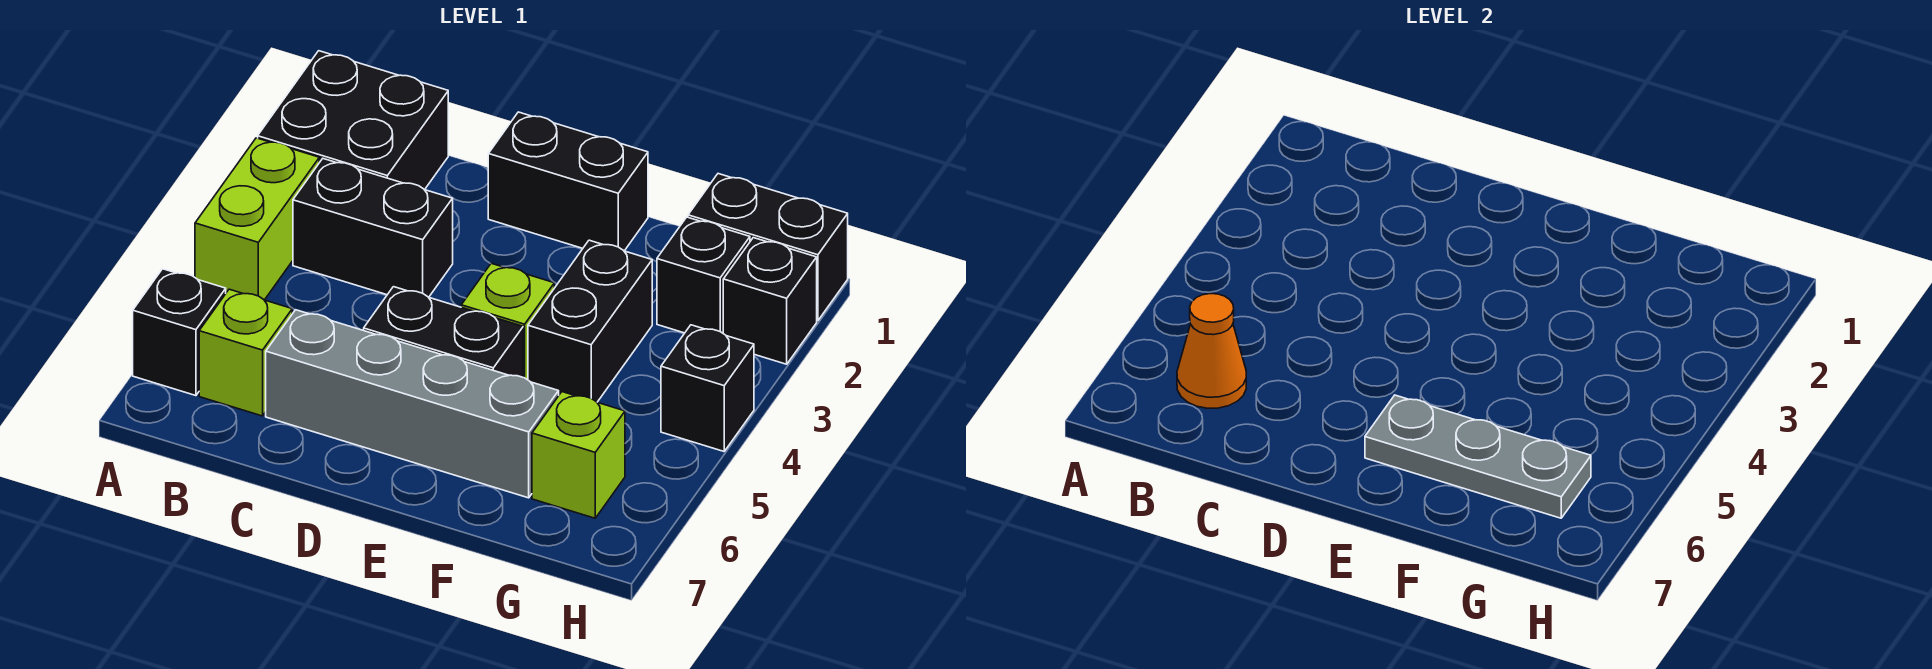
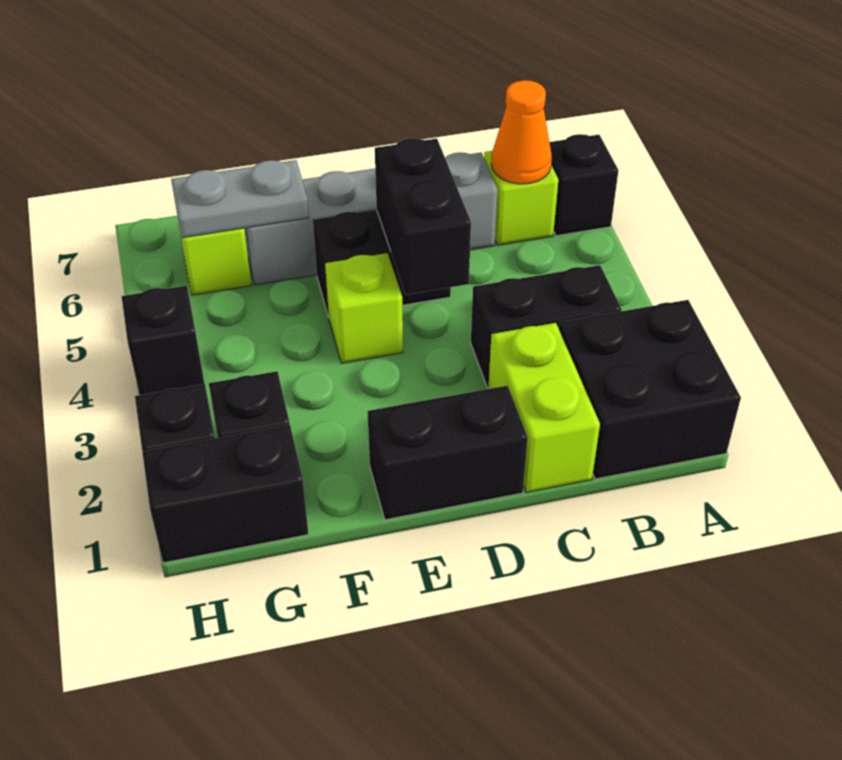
lime 1x2 brick [195,138,319,300] -> lime 1x2 brick moved to [488,323,600,492]
grey 1x3 plate [1365,395,1591,518] -> grey 1x2 plate [171,160,309,238]
black 1x2 brick [528,240,652,402] -> black 1x2 brick moved to [375,138,471,295]

